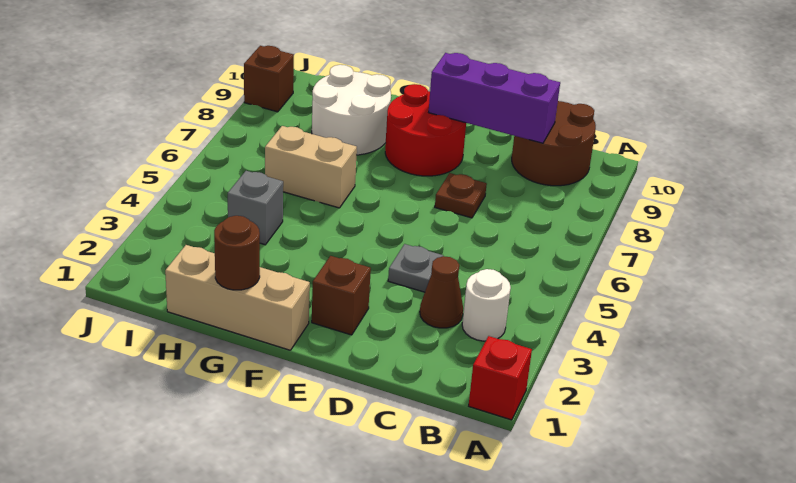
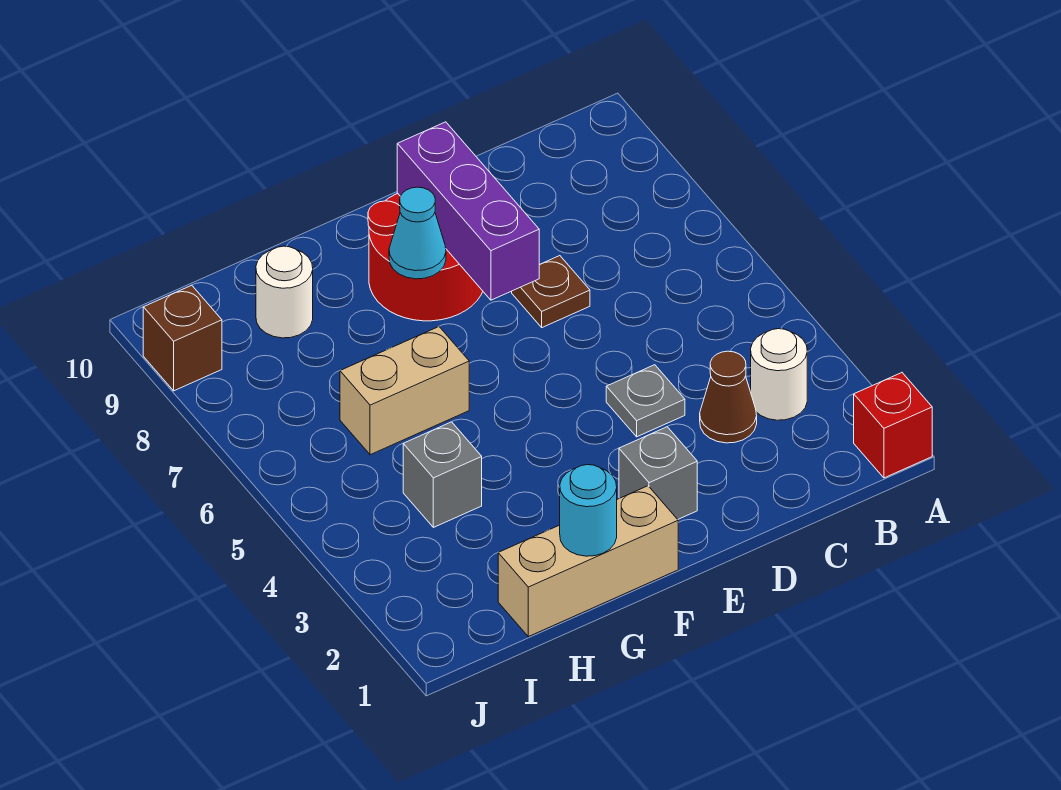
brown 2x2 round brick [512,101,596,186] -> none
purple 1x3 brick [429,53,560,143] -> purple 1x3 brick turned to [397,122,539,300]
brown 1x1 brick [312,256,371,335] -> grey 1x1 brick [619,427,697,519]
none -> cyan 1x1 cone [389,187,446,279]
brown 1x1 round brick [214,216,260,290] -> cyan 1x1 round brick [560,465,617,556]
white 2x2 round brick [312,65,391,155] -> white 1x1 round brick [256,246,313,338]

